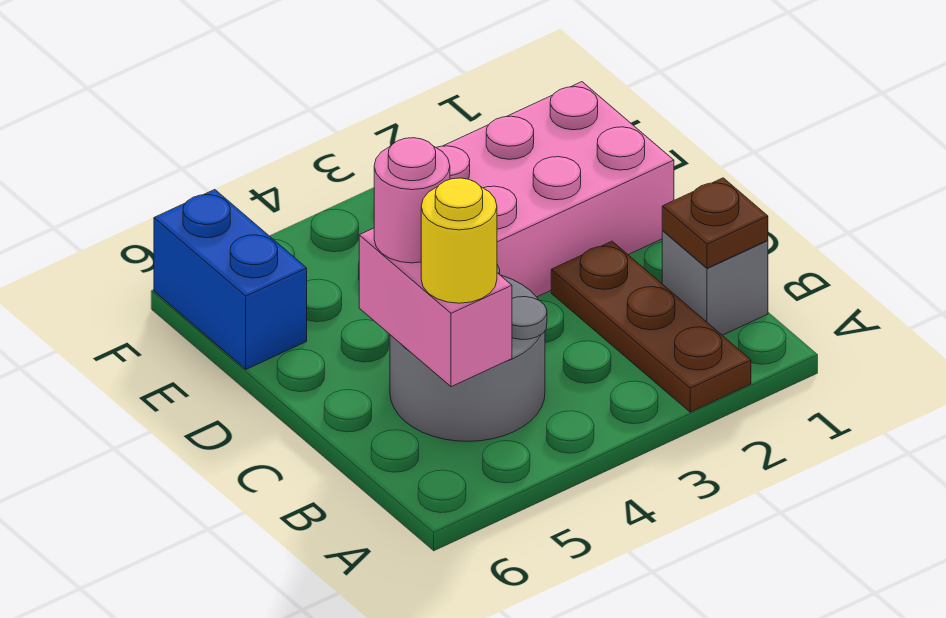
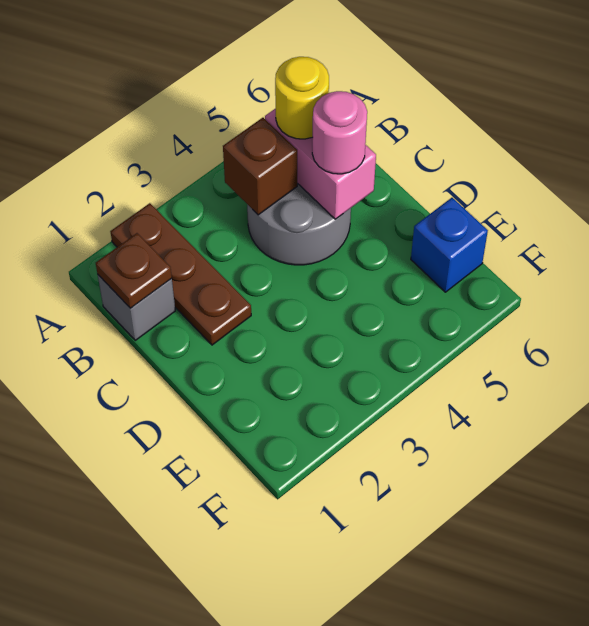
none -> brown 1x1 brick [223,118,297,215]
pink 2x3 brick [436,82,674,297] -> none
blue 1x2 brick [154,190,307,369] -> blue 1x1 brick [411,198,488,292]

